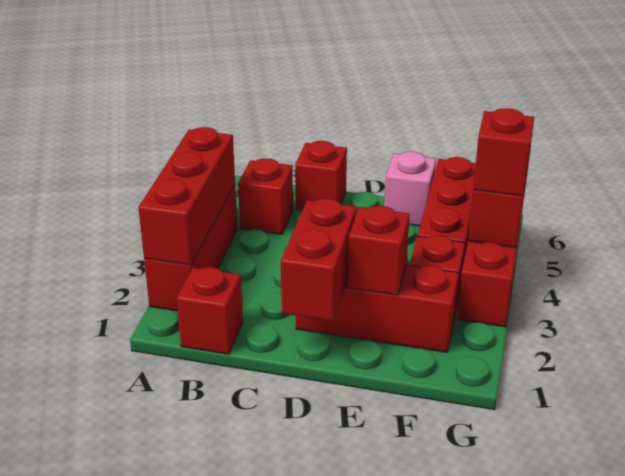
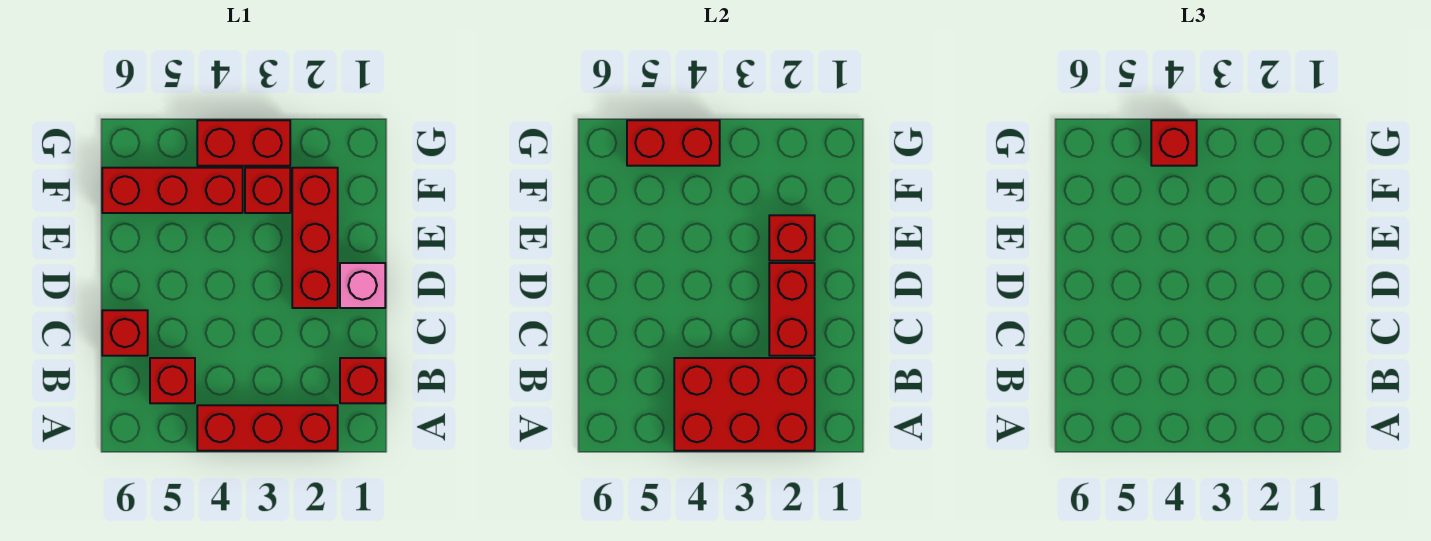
red 1x3 brick [138,127,235,265] -> red 2x3 brick [674,358,815,451]
red 1x2 brick [281,199,357,321] -> red 1x2 brick turned to [769,263,815,356]
pink 1x1 brick [384,151,436,226] -> pink 1x1 brick moved to [340,263,385,308]

